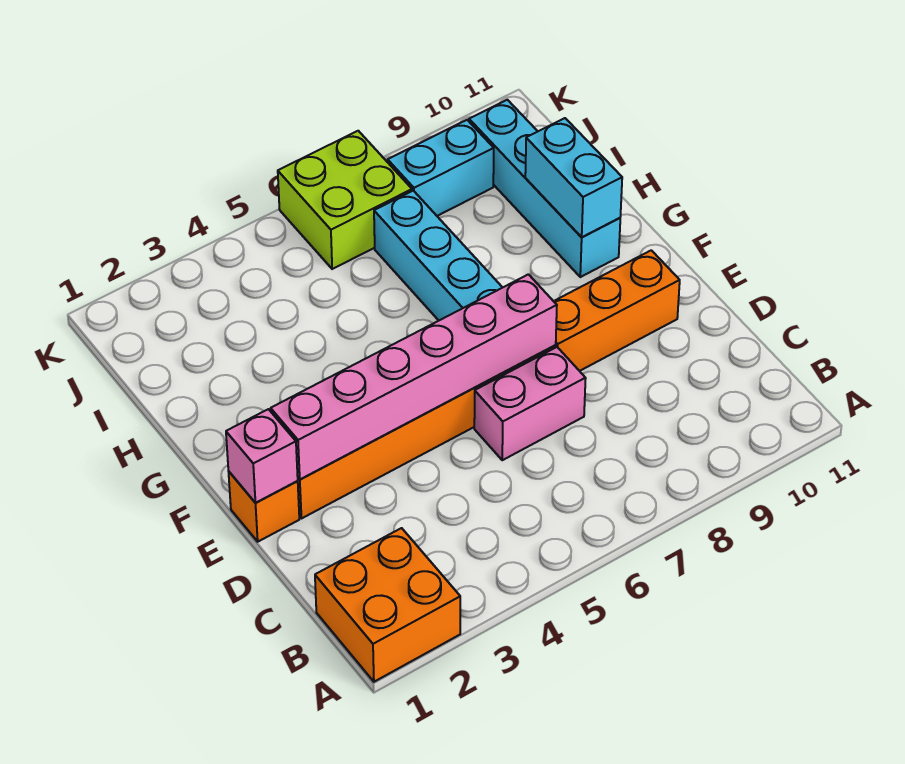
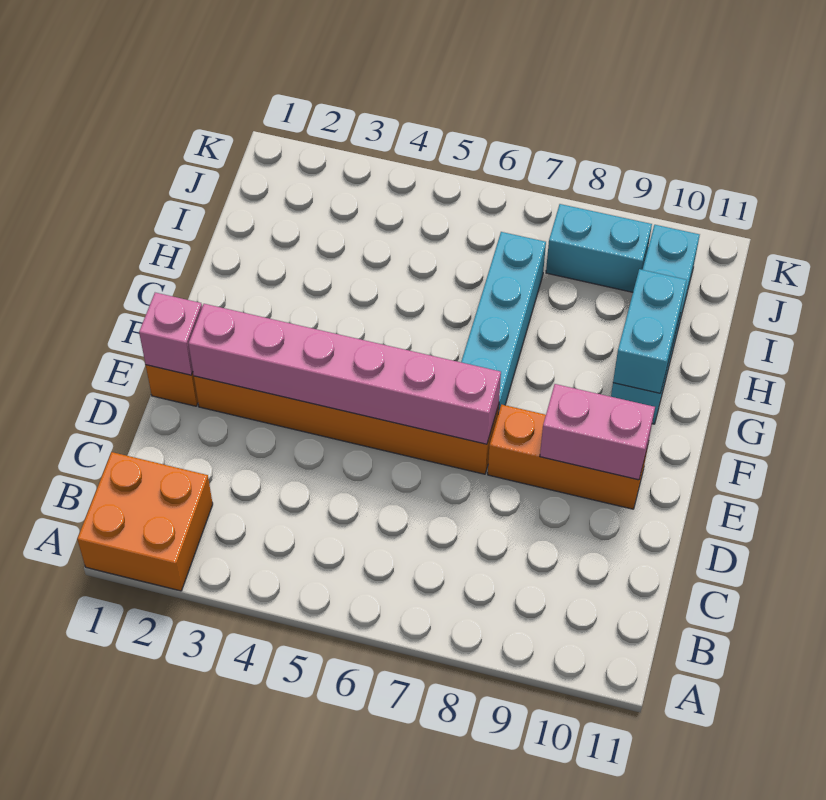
pink 1x2 brick [474,347,586,460] -> pink 1x2 brick moved to [540,384,655,480]
lime 2x2 brick [278,131,412,269] -> none

